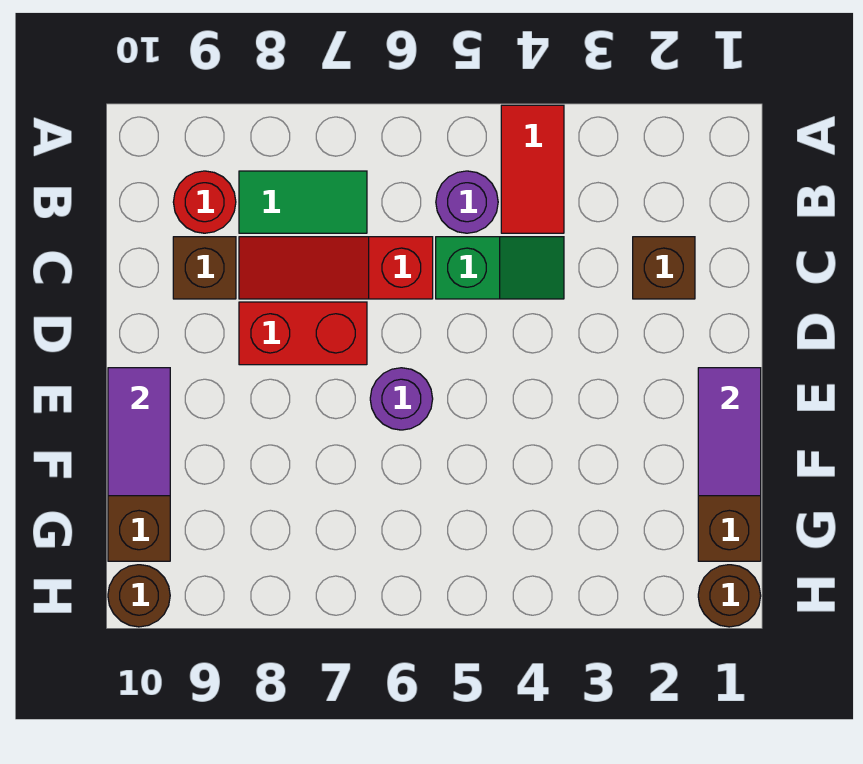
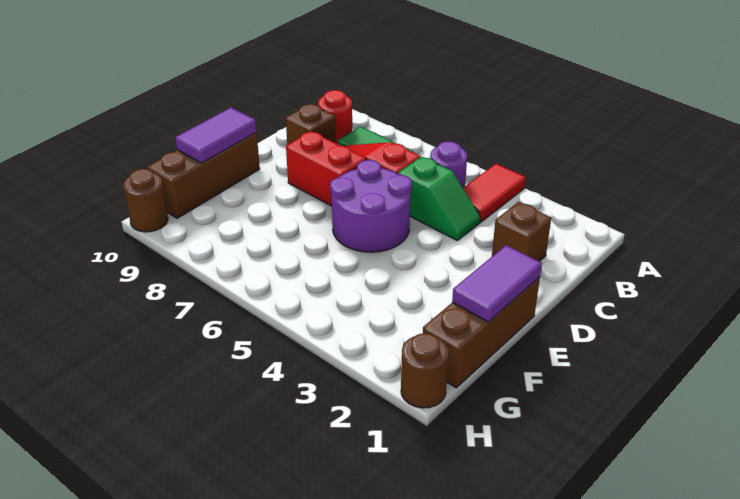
purple 1x1 round brick [370,368,433,430] -> purple 2x2 round brick [330,160,412,252]

